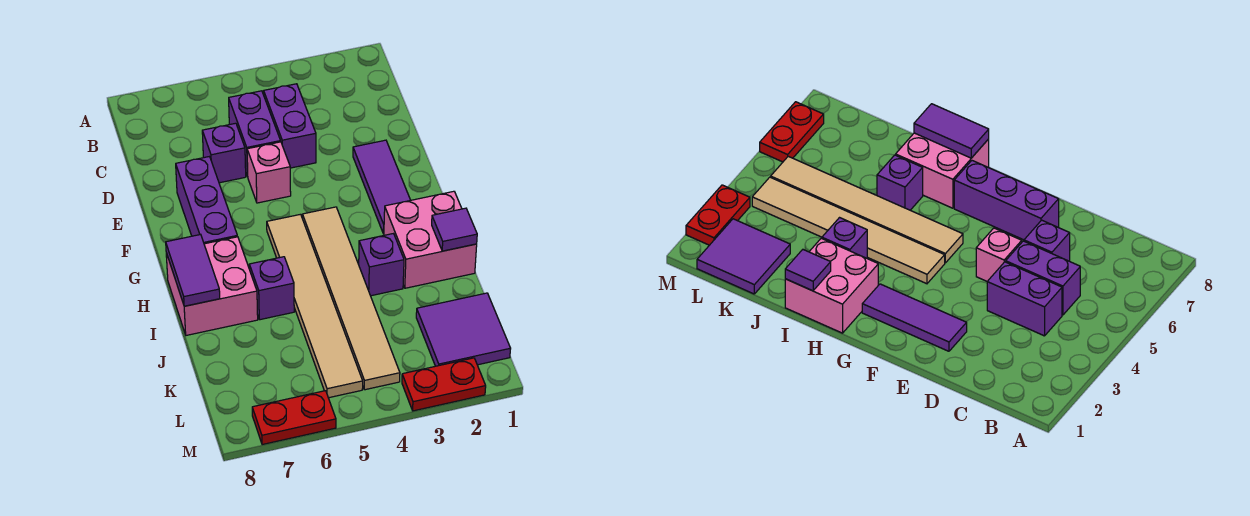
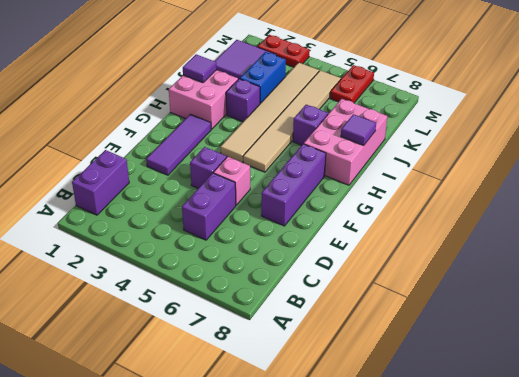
purple 1x2 brick [264,84,316,168] -> purple 1x2 brick moved to [72,150,129,215]
purple 1x1 brick [202,123,246,183] -> purple 1x1 brick moved to [190,147,227,188]
pink 2x2 brick [166,237,258,335] -> pink 2x3 brick [304,99,387,185]
purple 1x2 tile [166,235,220,306] -> purple 1x1 tile [341,114,376,146]
none -> blue 1x2 brick [240,52,286,103]
red 1x2 plate [252,391,336,445] -> red 1x2 plate turned to [330,65,374,103]

